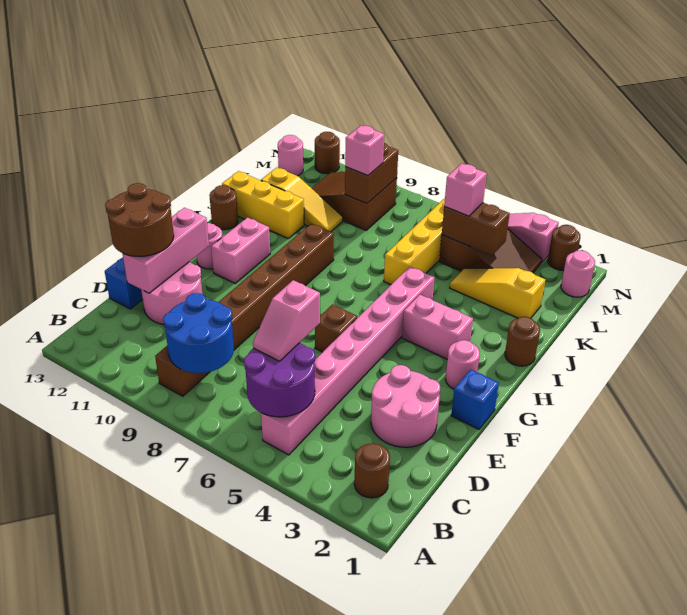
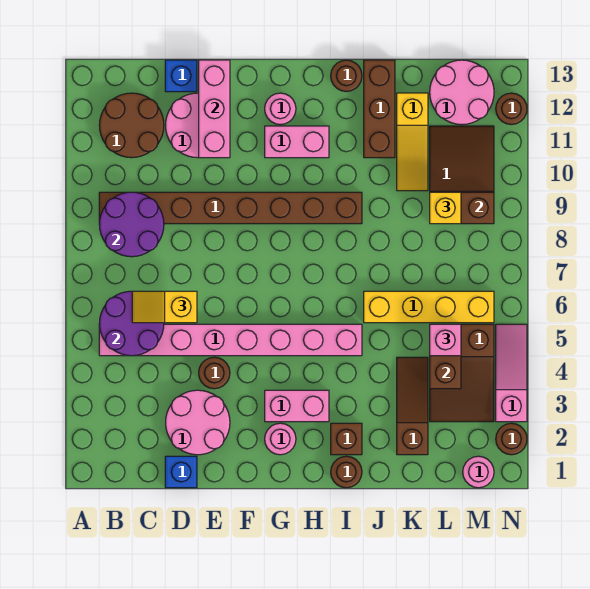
brown 1x1 round brick [354,443,390,498] -> brown 1x1 round brick moved to [199,357,230,389]
blue 2x2 round brick [163,293,234,373] -> purple 2x2 round brick [99,192,164,257]
pink 1x2 slope [253,280,320,361] -> yellow 1x2 slope [132,291,197,323]
pink 1x3 brick [123,208,209,293] -> pink 1x3 brick turned to [199,60,230,158]
brown 2x2 round brick [105,183,174,256] -> brown 2x2 round brick moved to [99,93,164,158]
blue 1x1 brick [451,370,499,429] -> blue 1x1 brick moved to [165,456,197,488]
brown 1x1 brick [315,304,357,352] -> brown 1x1 brick moved to [331,423,362,455]
pink 1x2 brick [402,295,473,359] -> pink 1x2 brick turned to [265,390,329,422]
yellow 1x3 brick [222,171,304,238] -> brown 1x3 brick [364,60,395,158]
yellow 1x3 slope [450,268,545,318] -> brown 1x3 slope [397,357,428,455]
pink 1x1 brick [345,125,384,176] -> yellow 1x1 brick [430,192,461,224]
pink 1x1 round brick [278,135,303,176] -> pink 2x2 round brick [430,60,494,125]

